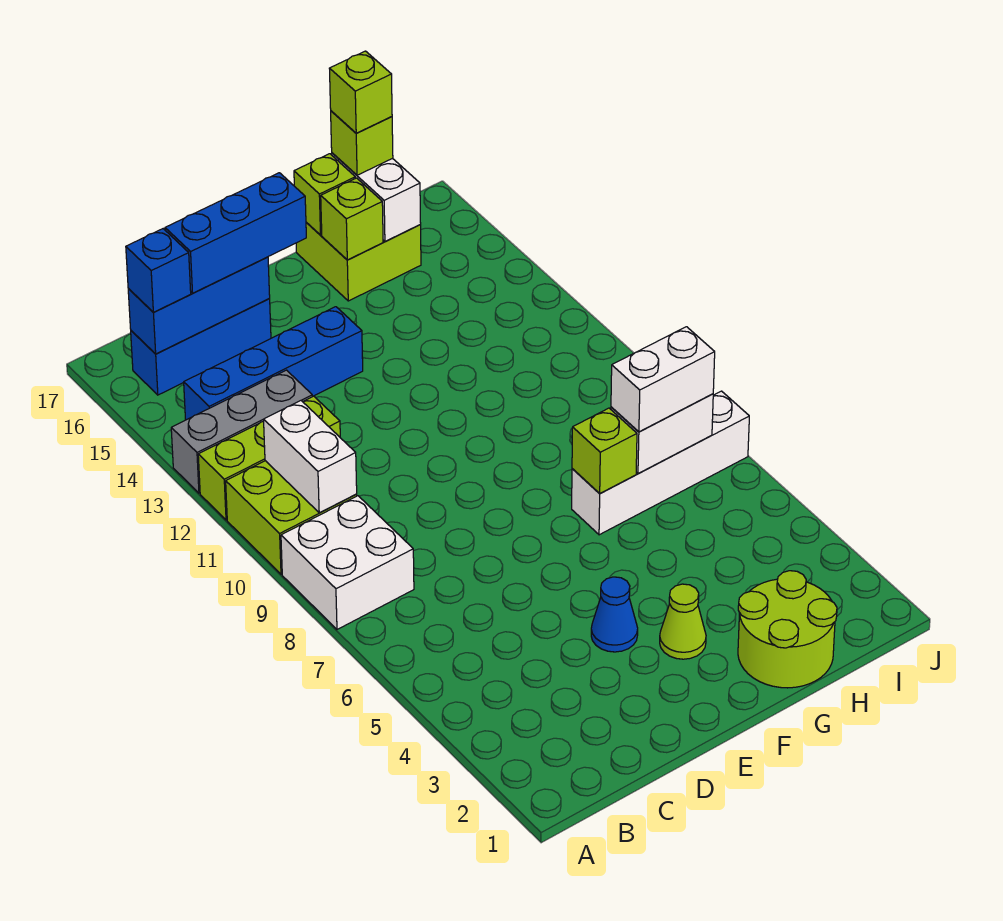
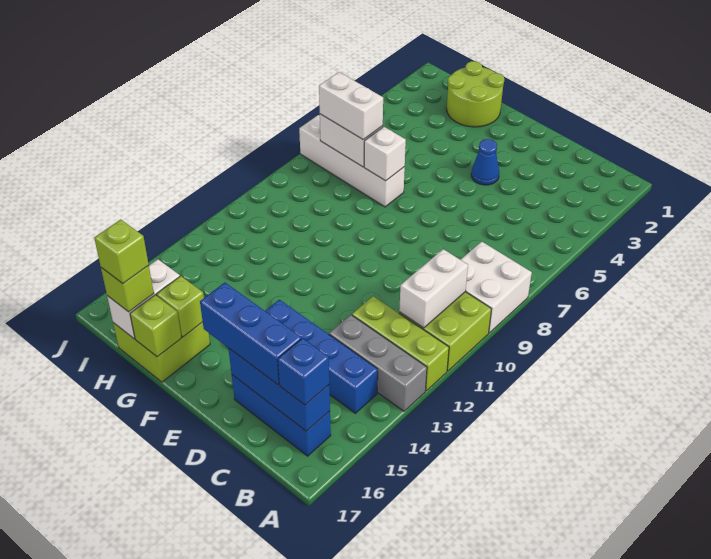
lime 1x1 cone [660,584,706,659] -> none
lime 1x1 brick [572,408,637,494] -> white 1x1 brick [364,127,406,181]

